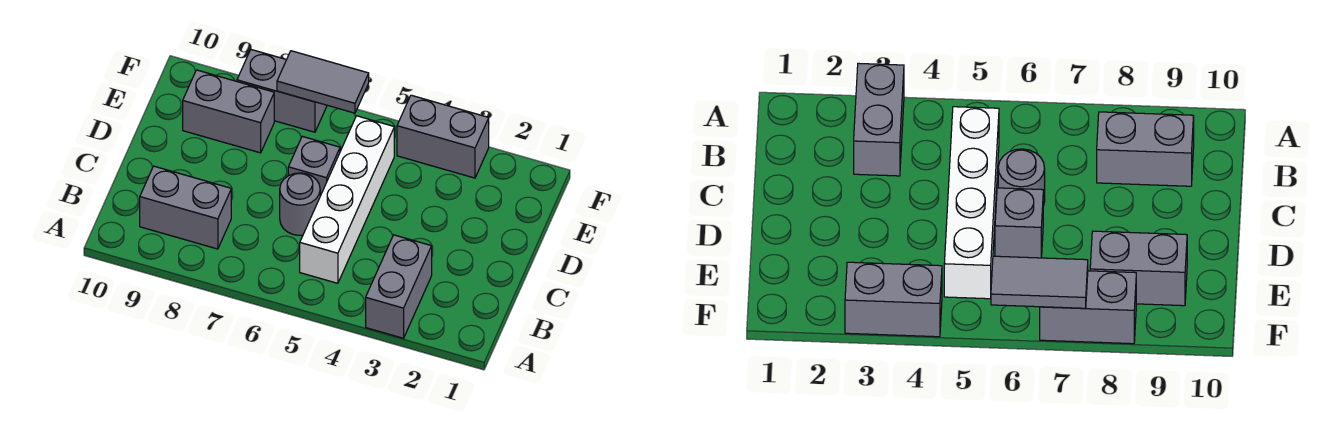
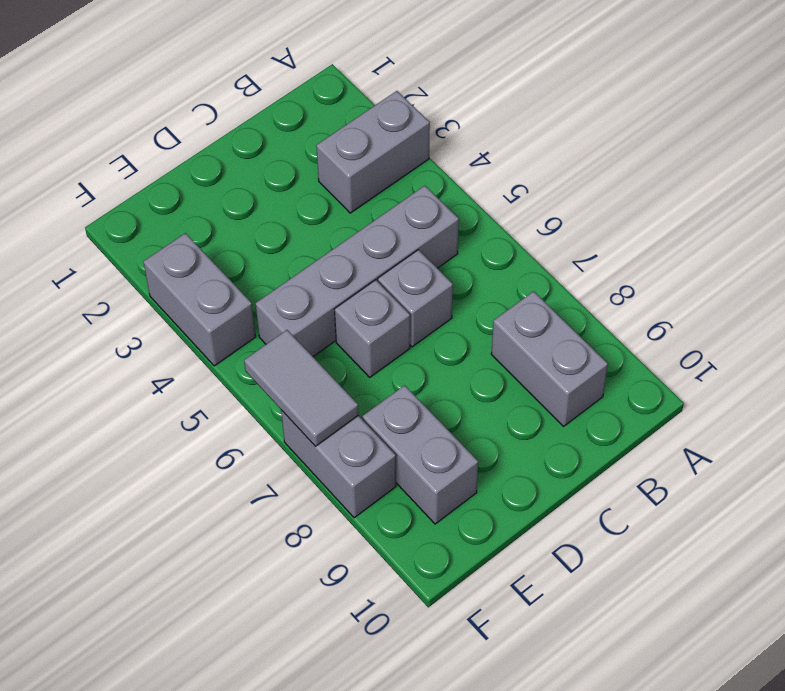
white 1x4 brick [300,116,394,283] -> grey 1x4 brick [255,186,459,357]
grey 1x1 round brick [280,173,320,235] -> grey 1x1 brick [378,250,453,347]

